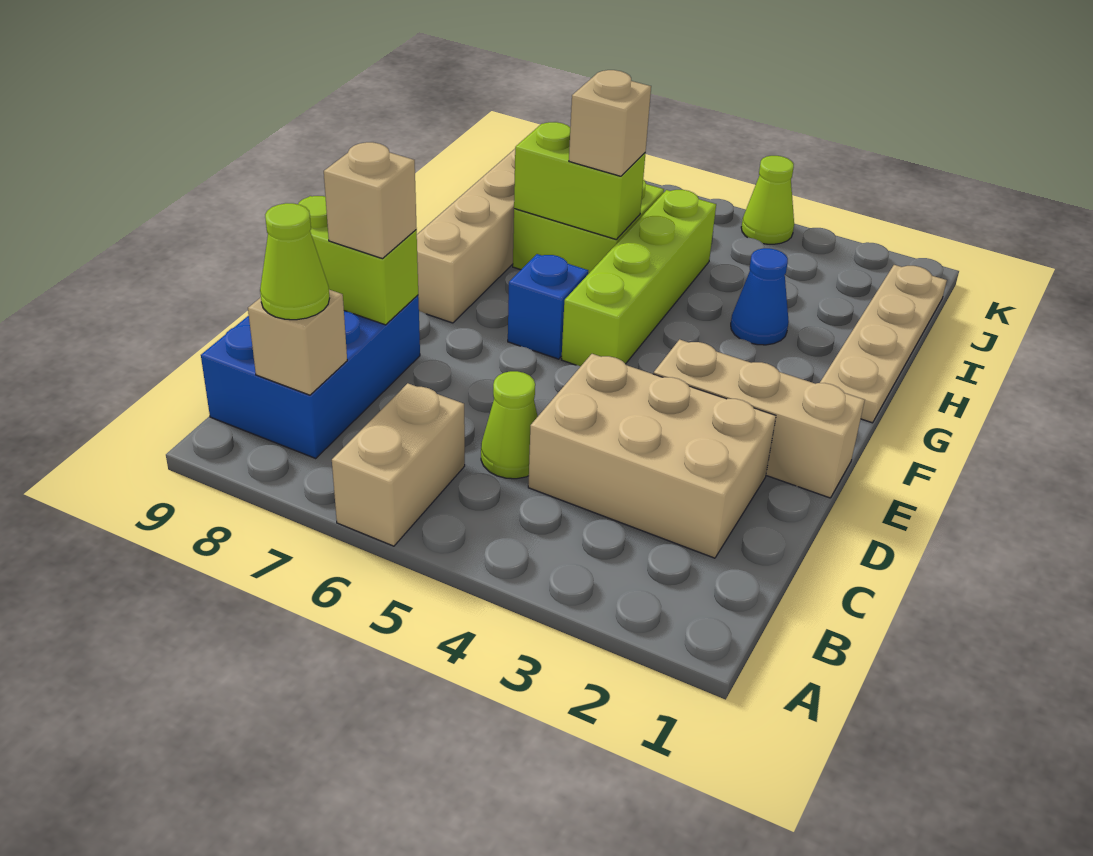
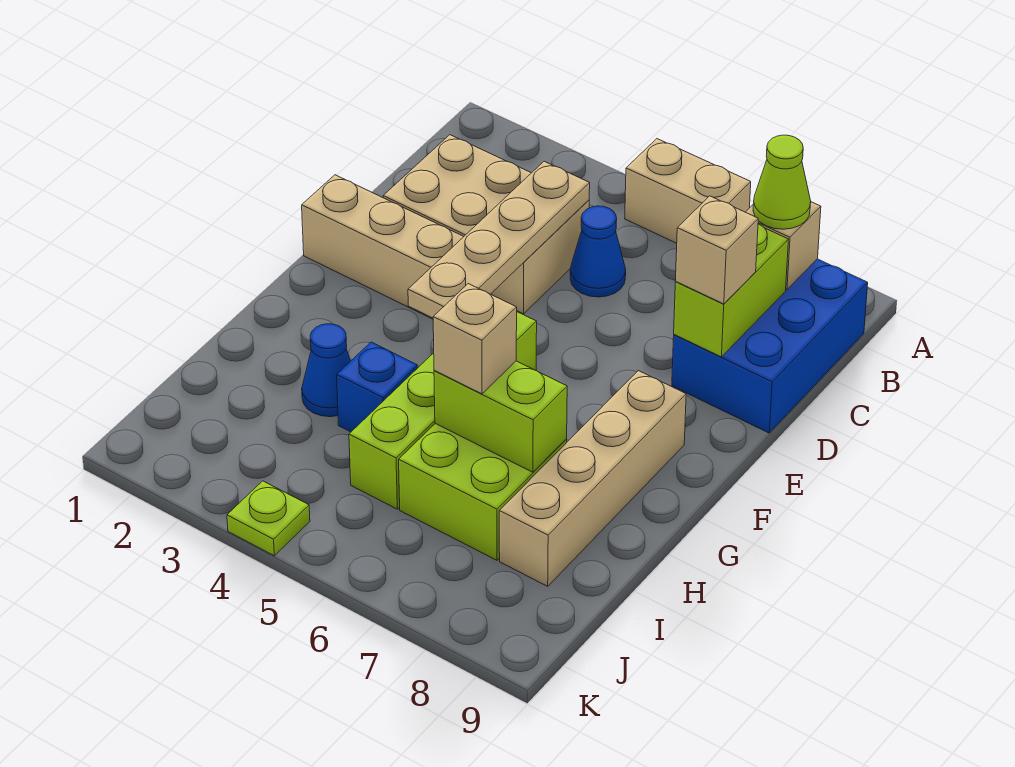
tan 1x2 brick [332,383,465,546] -> tan 1x2 brick turned to [625,139,751,243]
lime 1x1 cone [481,371,538,479] -> blue 1x1 cone [570,206,626,297]
lime 1x2 brick [298,196,418,325] -> lime 1x2 brick turned to [674,224,789,357]
blue 1x1 brick [508,254,588,359] -> blue 1x1 brick moved to [337,342,417,432]
tan 1x4 plate [820,265,947,423] -> tan 1x4 plate moved to [408,161,590,318]
lime 1x1 cone [741,156,794,244] -> lime 1x1 plate [227,481,310,556]

